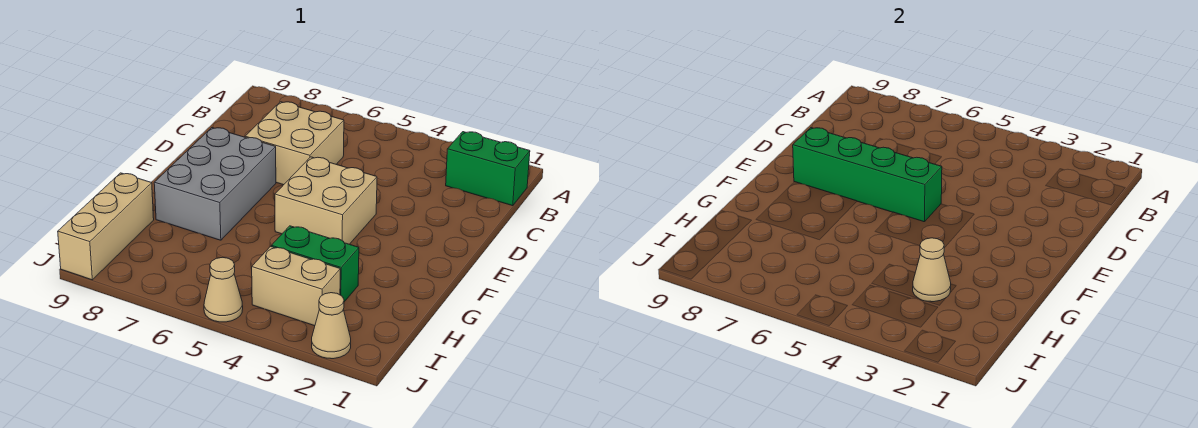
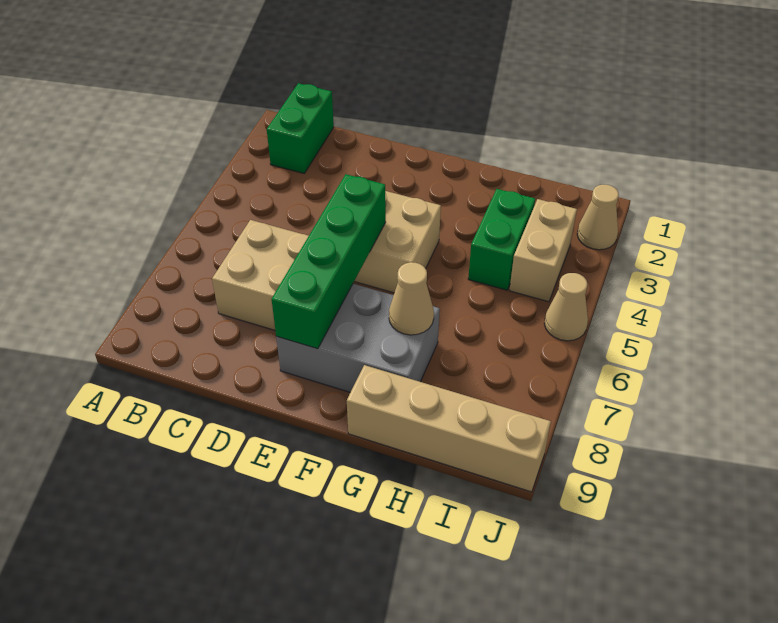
tan 1x1 cone [913,238,951,302] -> tan 1x1 cone moved to [389,262,434,335]
tan 1x3 brick [58,173,154,280] -> tan 1x4 brick [347,365,551,492]

